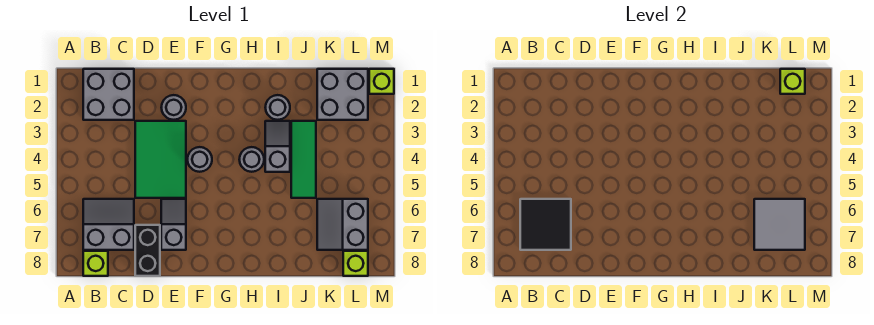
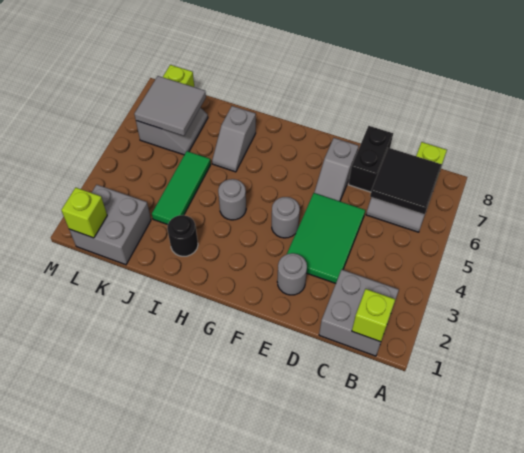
grey 1x1 round brick [265,95,290,120] -> black 1x1 round brick [167,215,198,256]
grey 1x2 slope [265,121,290,172] -> grey 1x2 slope moved to [212,106,256,172]
lime 1x1 brick [369,69,394,94] -> lime 1x1 brick moved to [352,289,395,342]

